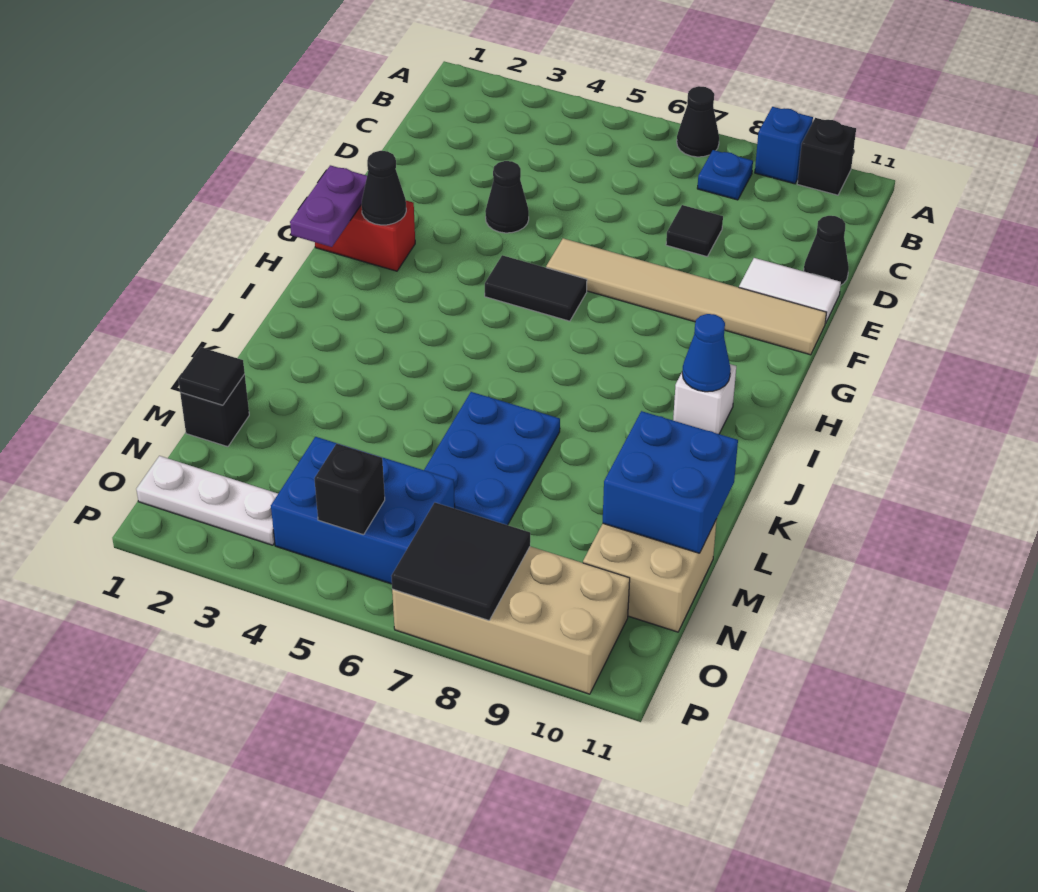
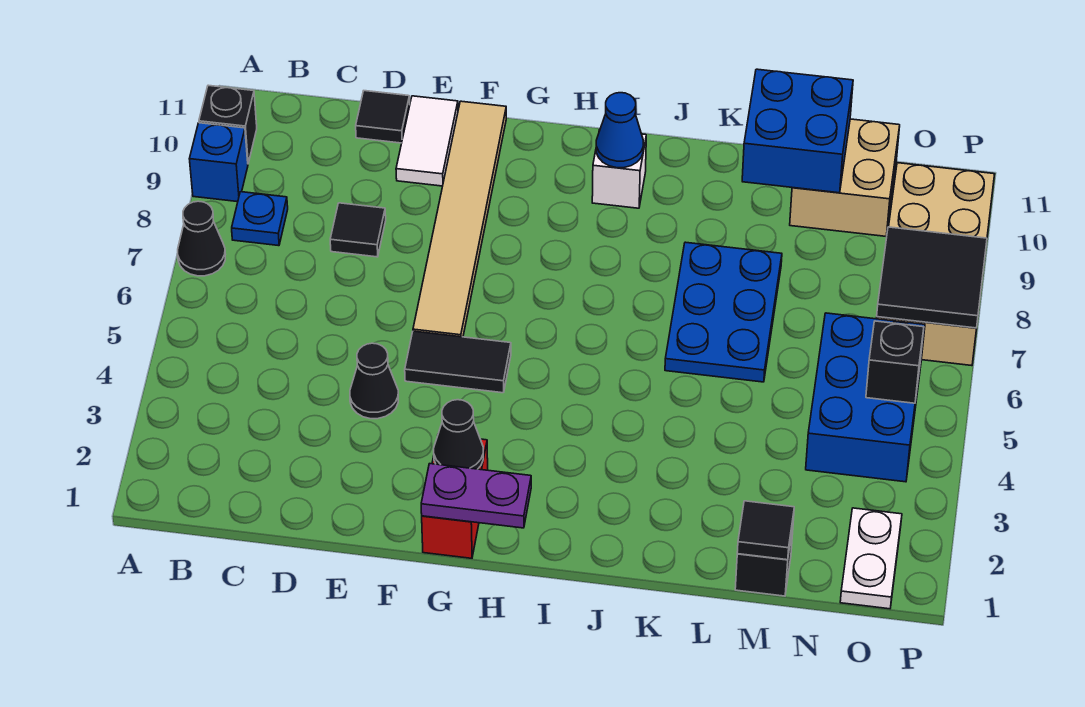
black 1x1 cone [804,216,849,285] -> black 1x1 tile [356,91,410,143]
black 1x2 tile [485,255,587,321] -> black 1x2 tile turned to [405,331,511,393]
blue 2x3 plate [424,392,560,525] -> blue 2x3 plate turned to [665,242,782,382]
white 1x3 plate [136,456,278,545] -> white 1x2 plate [840,508,902,609]

